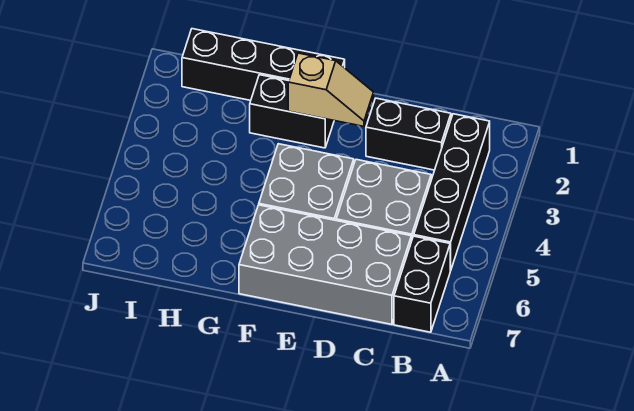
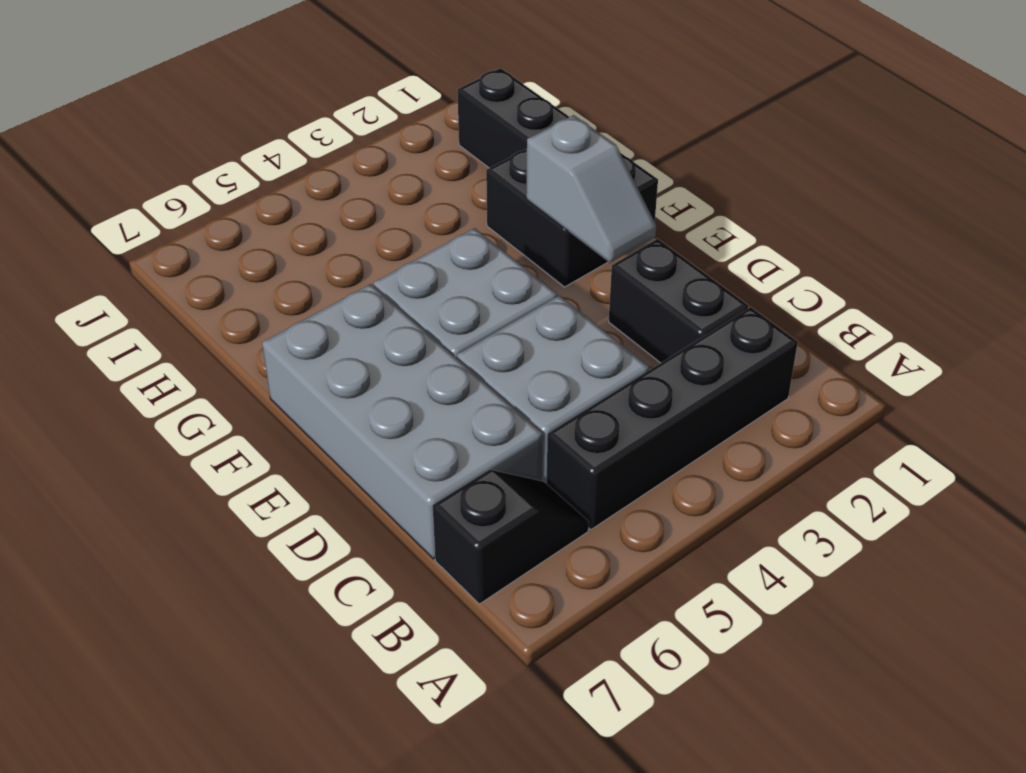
black 1x2 brick [394,236,450,332] -> black 1x2 slope [433,470,589,604]
tan 1x2 slope [288,53,374,126] -> grey 1x2 slope [526,115,656,263]

